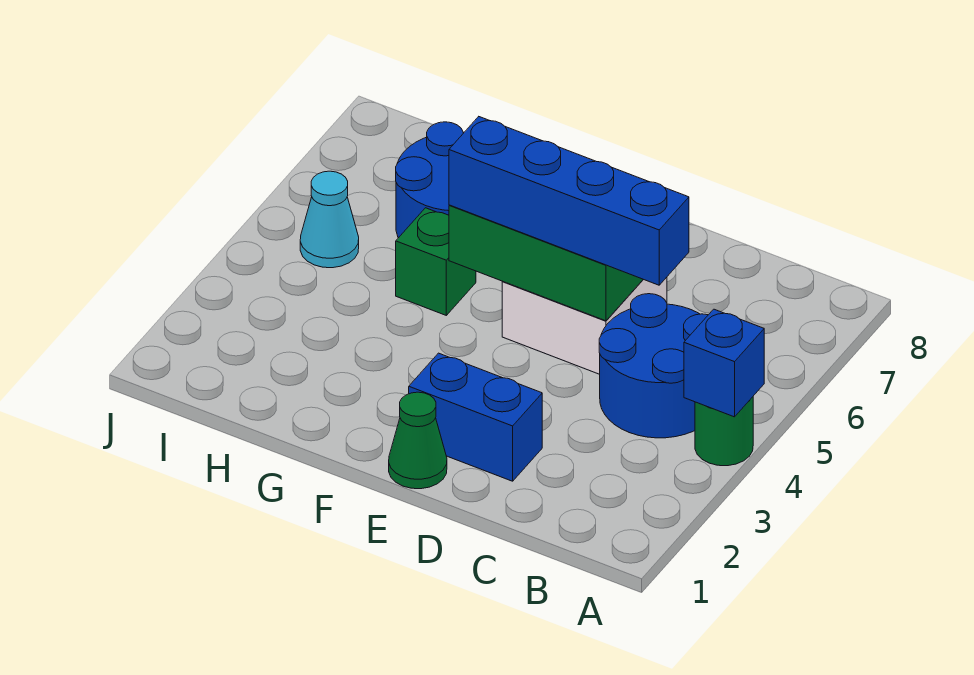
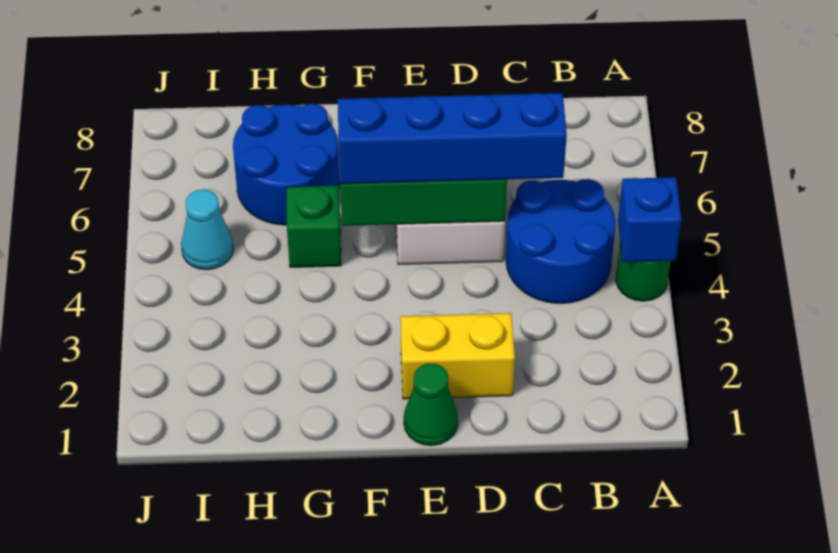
blue 1x2 brick [409,353,542,481] -> yellow 1x2 brick [401,313,515,399]

